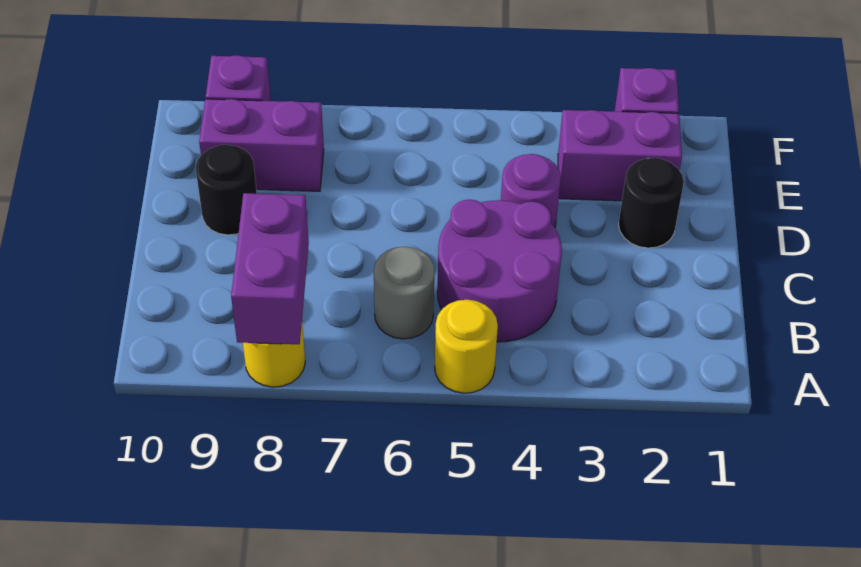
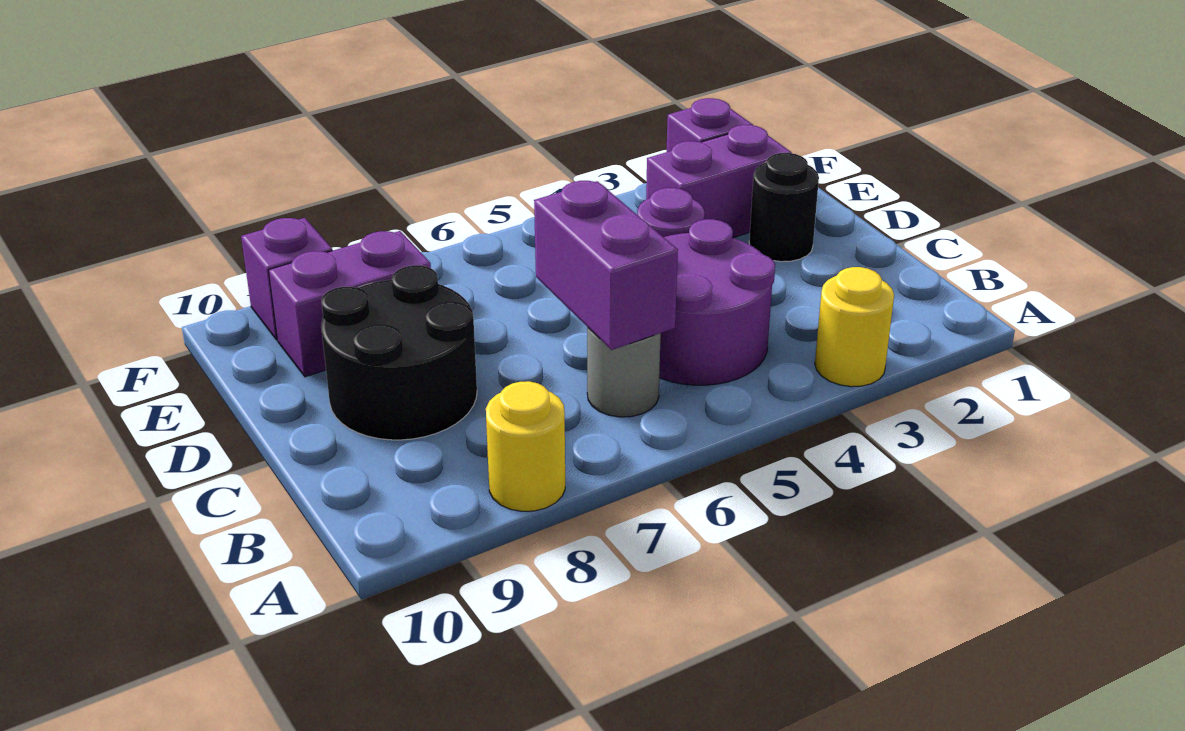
yellow 1x1 round brick [435,300,498,393] -> yellow 1x1 round brick moved to [815,267,894,387]
purple 1x2 brick [231,193,309,344] -> purple 1x2 brick moved to [534,181,678,350]
black 1x1 round brick [196,145,257,235] -> black 2x2 round brick [321,265,477,440]

